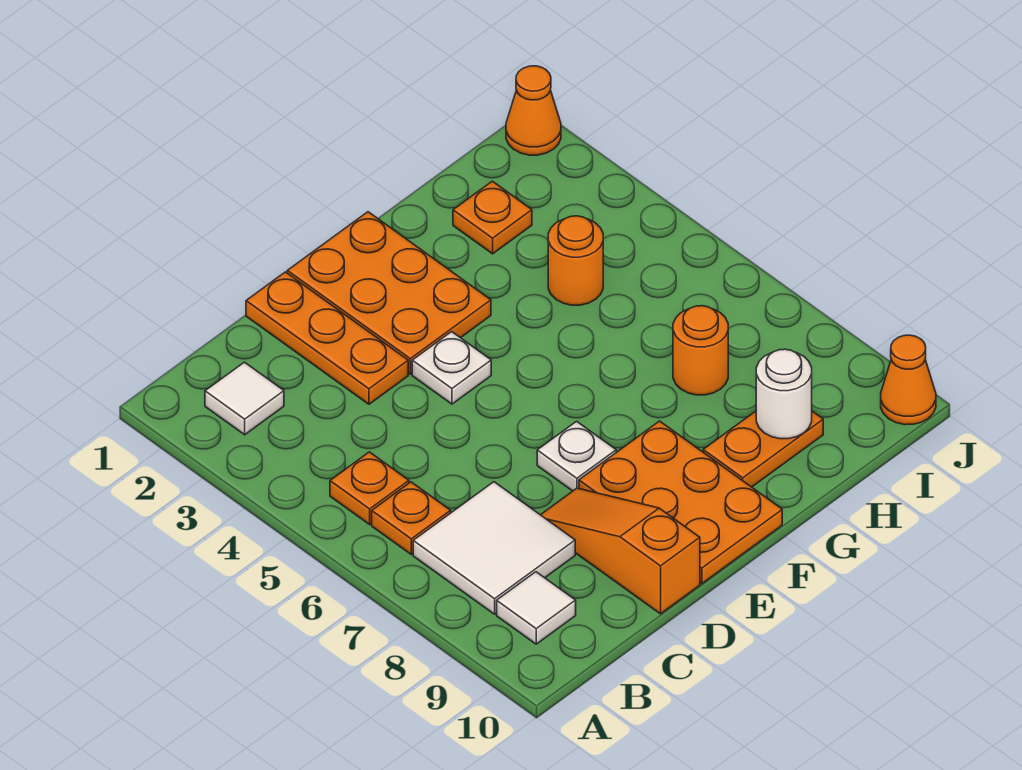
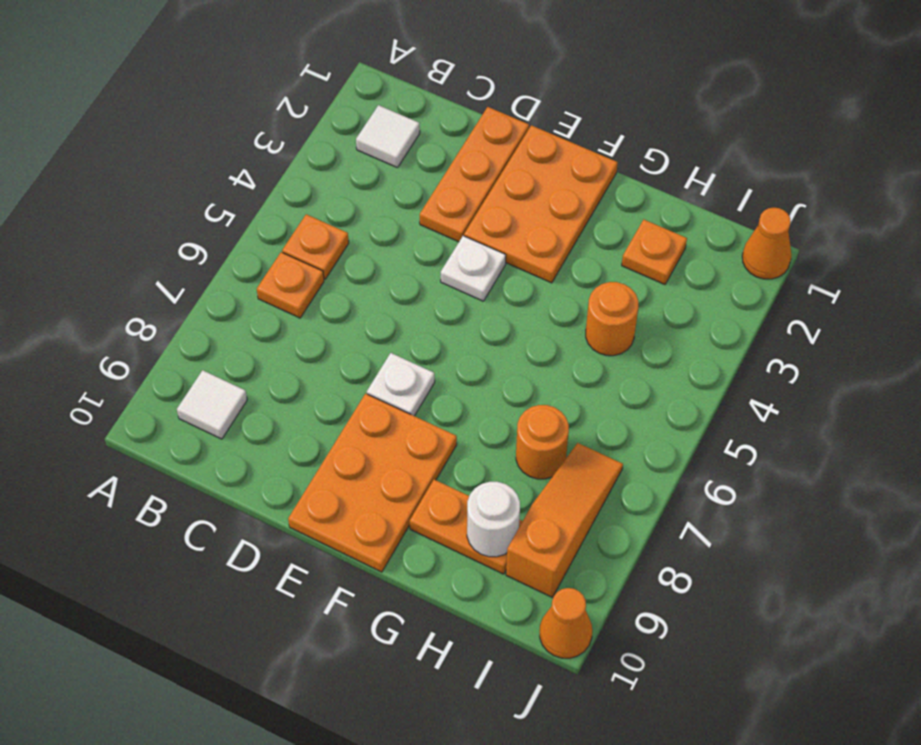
white 2x2 tile [413,482,575,614] -> none
orange 1x3 slope [541,488,700,614] -> orange 1x3 slope moved to [506,443,623,597]

